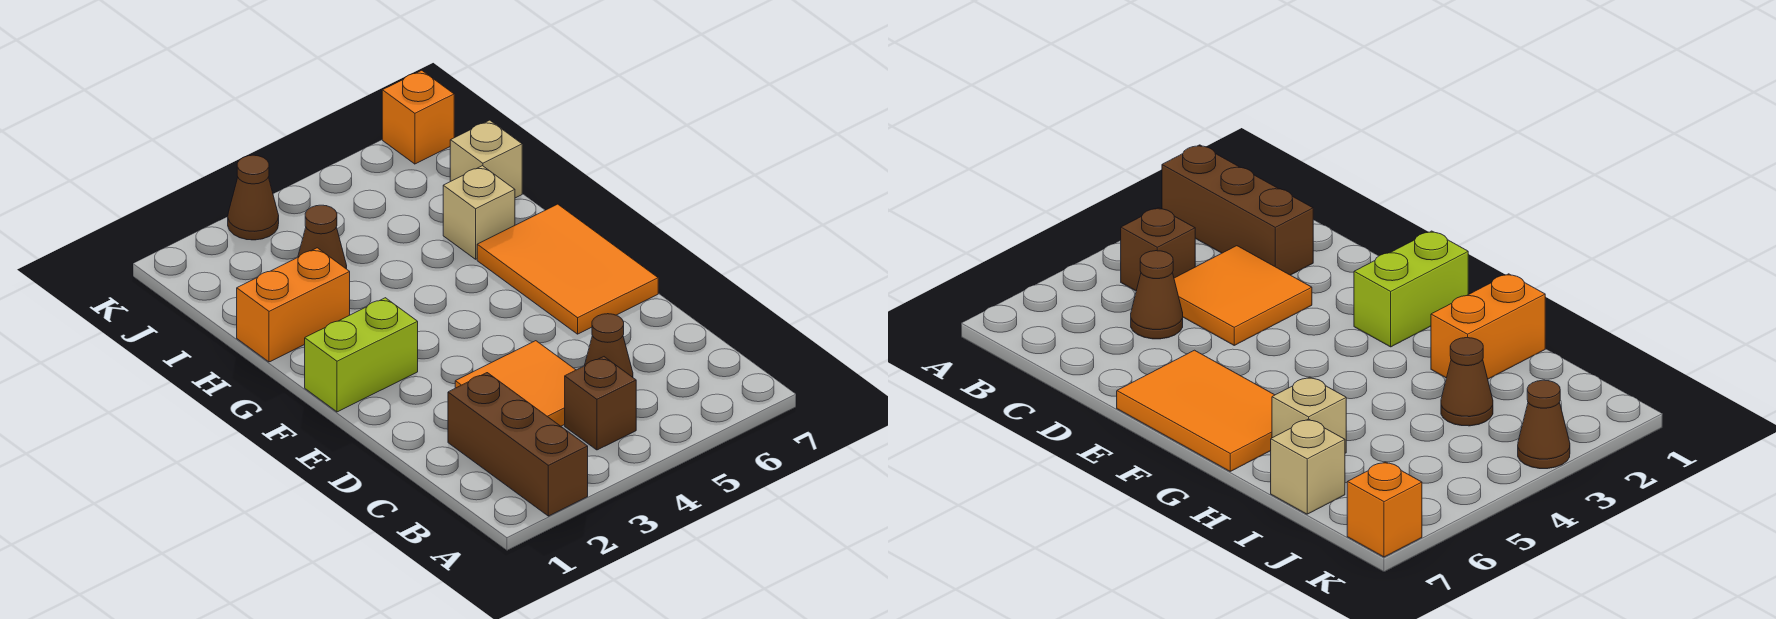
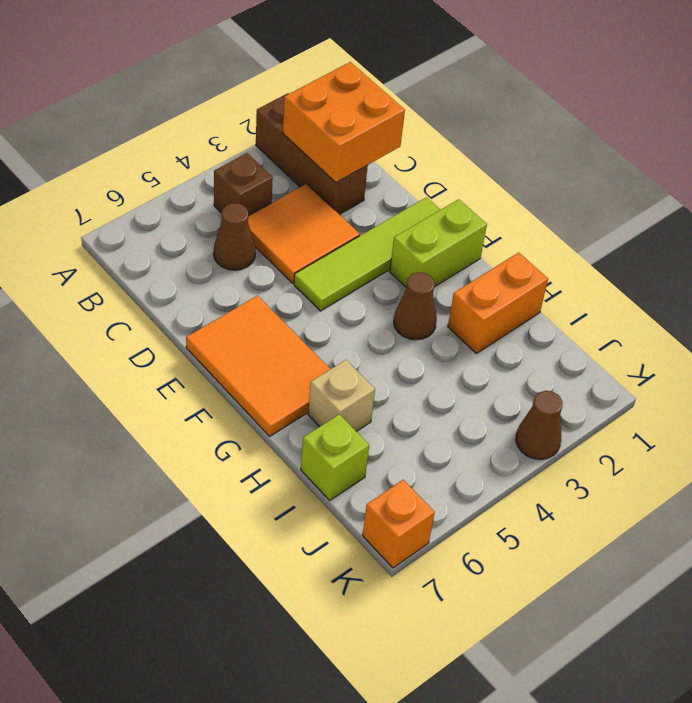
none -> orange 2x2 brick [283,62,405,183]
none -> lime 1x4 tile [294,197,440,311]
brown 1x1 cone [298,205,347,269] -> brown 1x1 cone moved to [394,272,437,340]
tan 1x1 brick [450,120,522,198] -> lime 1x1 brick [301,414,369,500]

